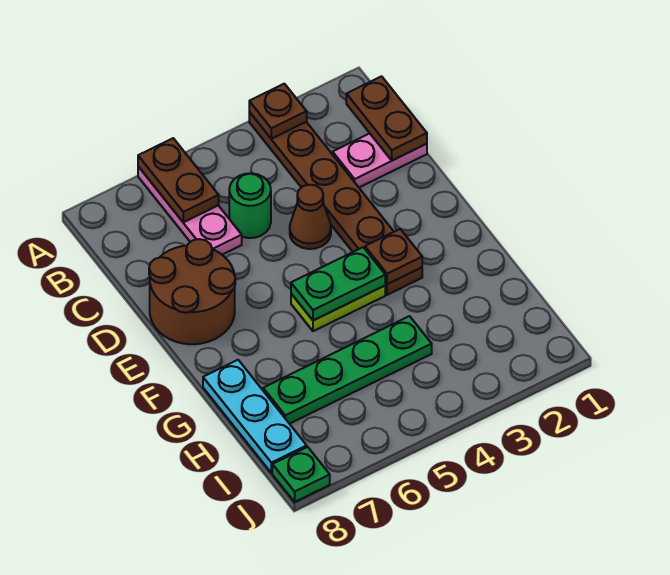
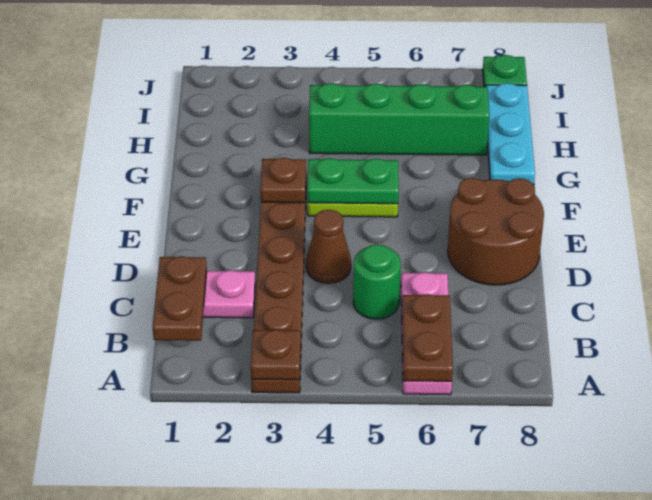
green 1x4 plate [263,316,432,424] -> green 1x4 brick [309,83,489,155]

